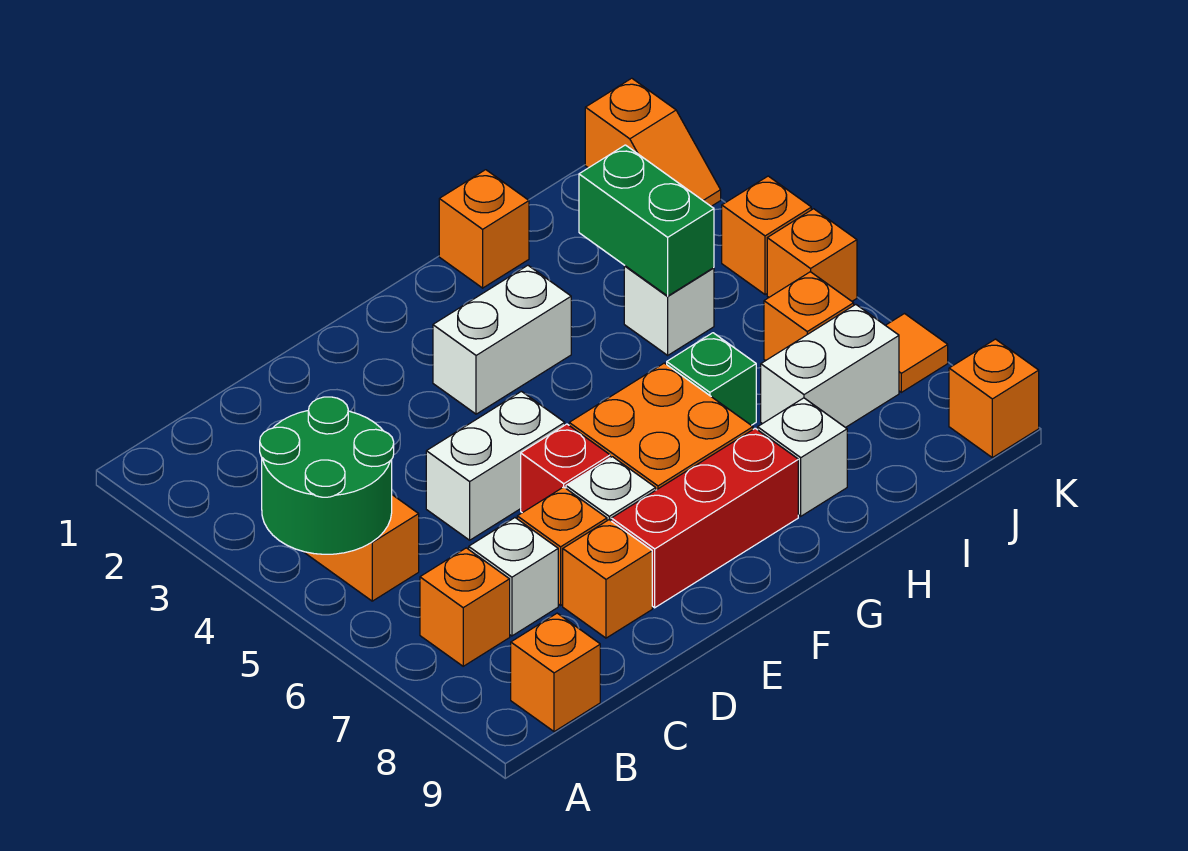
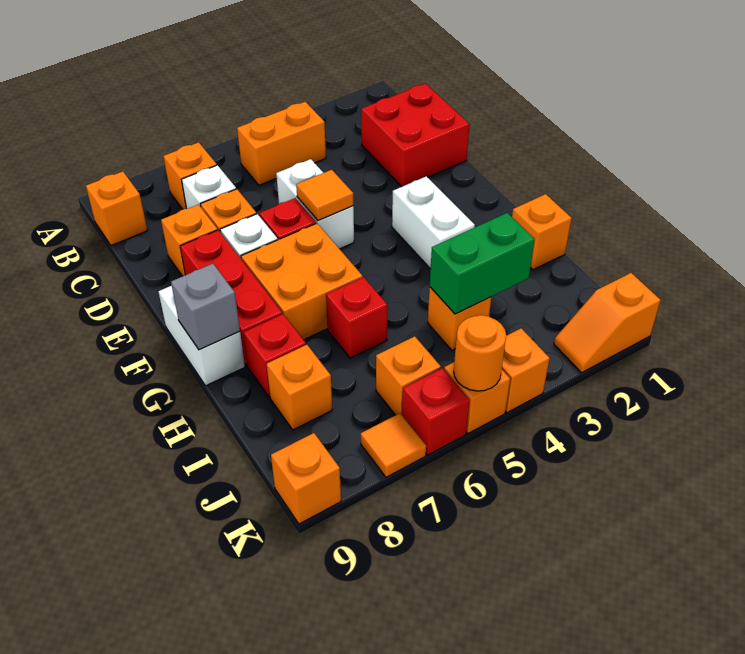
green 2x2 round brick [260,397,394,554] -> none
none -> red 2x2 brick [361,83,470,187]
none -> orange 1x1 tile [296,170,353,220]
none -> grey 1x1 brick [171,264,240,350]
green 1x1 brick [667,333,756,425] -> red 1x1 brick [326,277,387,358]
white 1x1 brick [758,398,847,516] -> red 1x1 brick [243,314,306,397]
white 1x1 brick [624,266,714,355] -> orange 1x1 brick [428,287,491,350]
white 1x2 brick [761,305,899,428] -> white 1x2 brick moved to [158,286,245,386]
none -> orange 1x1 brick [267,345,332,430]
none -> orange 1x1 round brick [454,315,506,391]
none -> red 1x1 brick [402,368,470,455]

